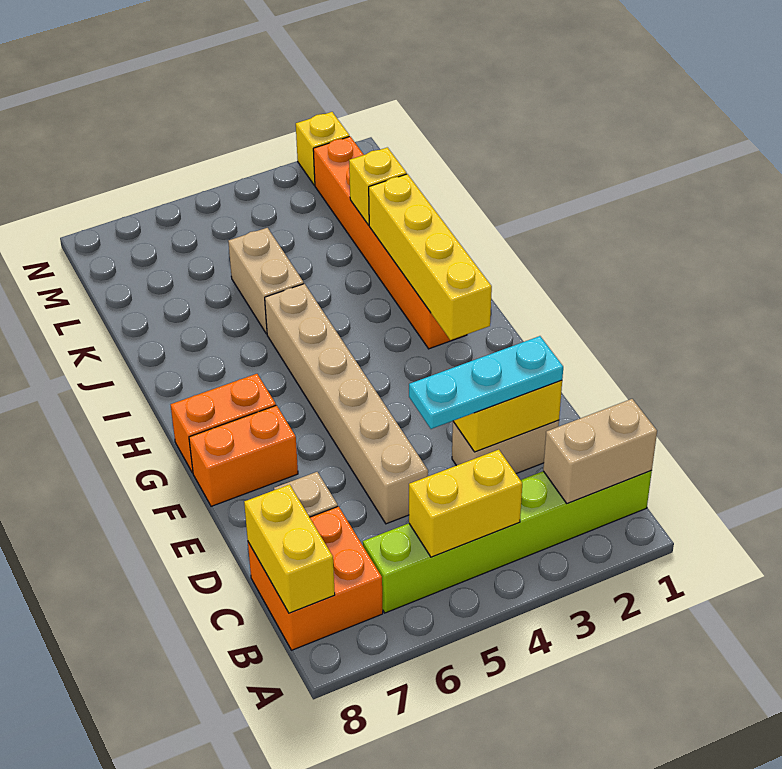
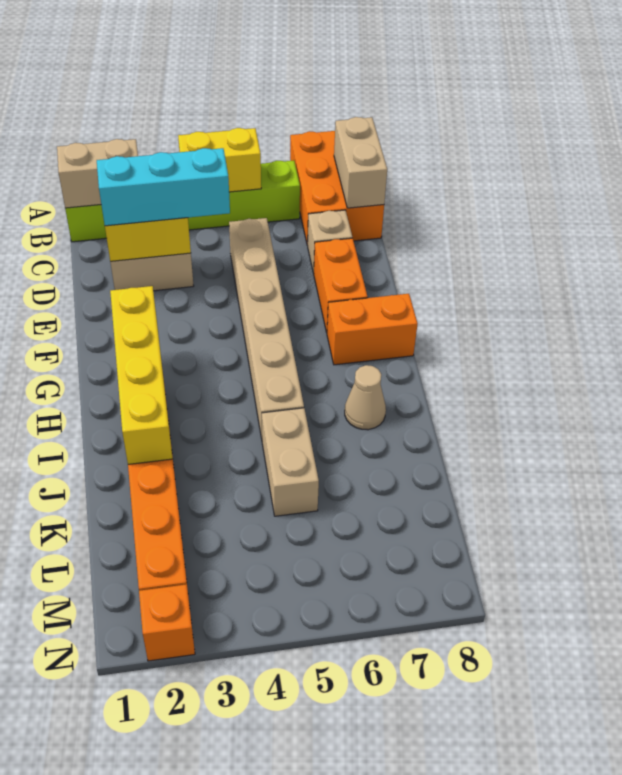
orange 2x2 brick [248,506,383,650] -> orange 2x3 brick [290,131,384,245]
yellow 1x2 brick [244,484,335,613] -> tan 1x2 brick [334,117,387,208]
cyan 1x3 plate [409,336,563,429] -> cyan 1x3 brick [97,148,230,226]
orange 1x2 brick [189,405,298,506] -> orange 1x2 brick turned to [314,238,367,332]
none -> tan 1x1 cone [345,365,386,430]
yellow 1x1 brick [349,147,407,225] -> none
yellow 1x1 brick [296,112,349,185] -> orange 1x1 brick [139,584,195,661]

